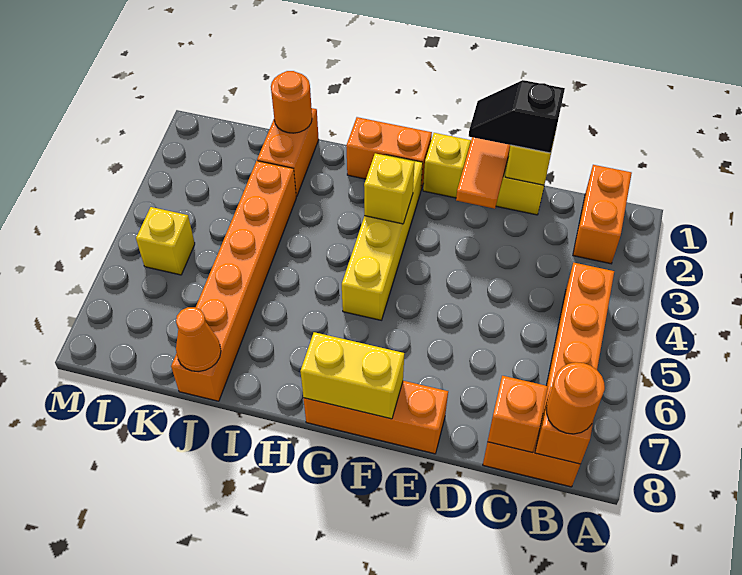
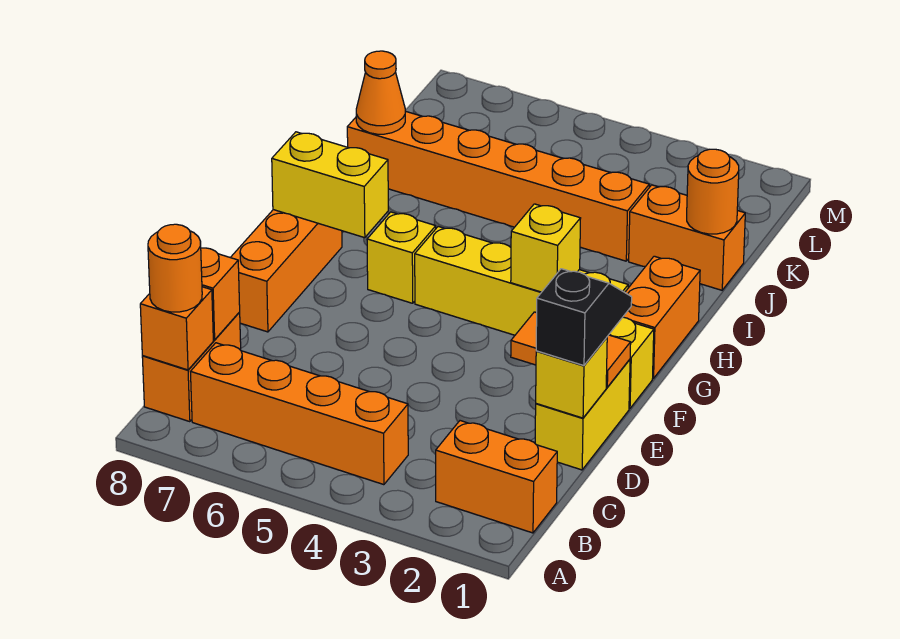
yellow 1x2 brick [300,332,404,419] -> yellow 1x2 brick turned to [272,132,388,238]
yellow 1x1 brick [136,207,195,275] -> yellow 1x1 brick moved to [367,212,436,303]

